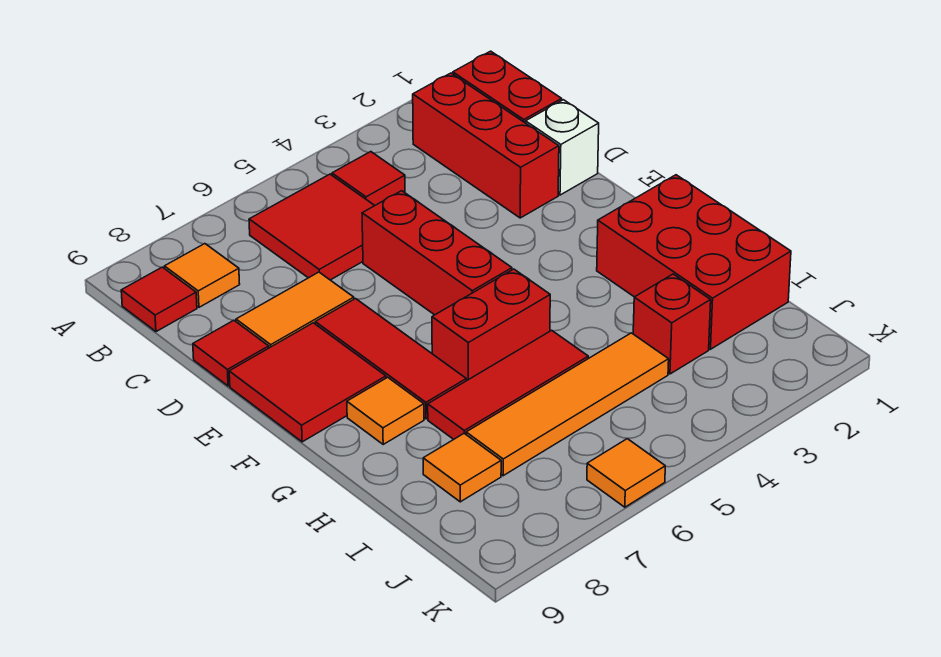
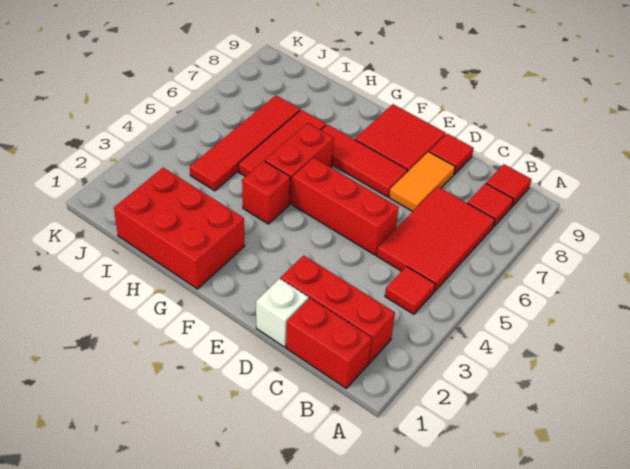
red 2x2 tile [249,174,375,280] -> red 2x3 tile [377,187,495,291]
orange 1x1 tile [164,244,240,307] -> red 1x1 tile [468,183,513,227]
orange 1x1 tile [347,377,424,444] -> none
red 1x1 brick [633,274,711,374] -> red 1x1 brick moved to [242,161,290,224]
orange 1x4 tile [466,333,669,476] -> red 1x4 tile [190,95,300,191]
orange 1x1 tile [423,433,501,502] -> none
orange 1x1 tile [587,439,665,507] -> none

